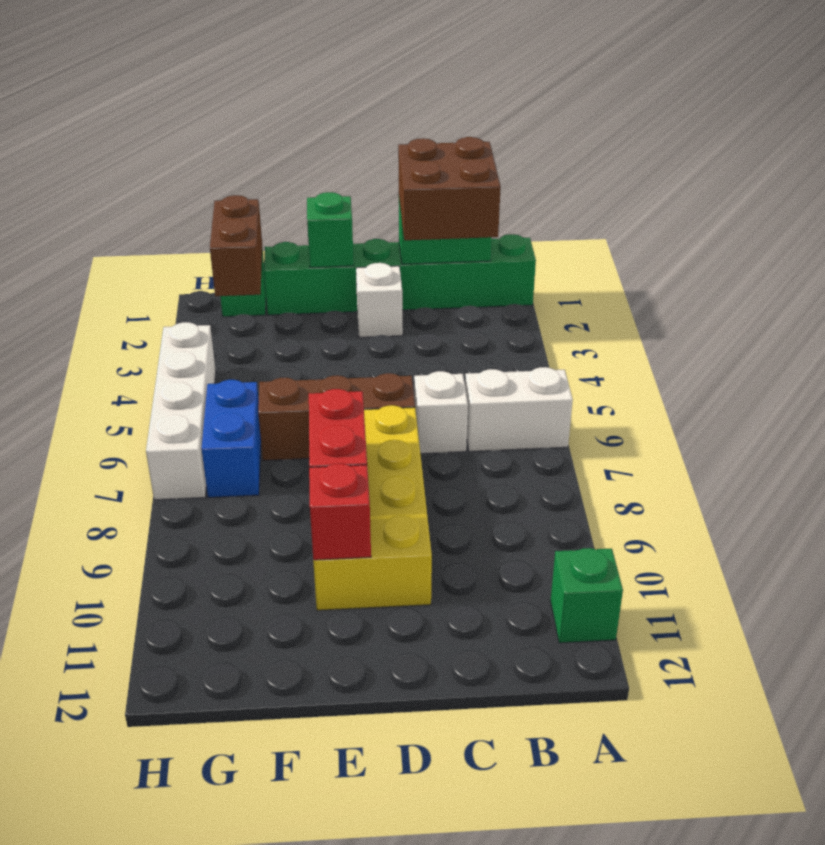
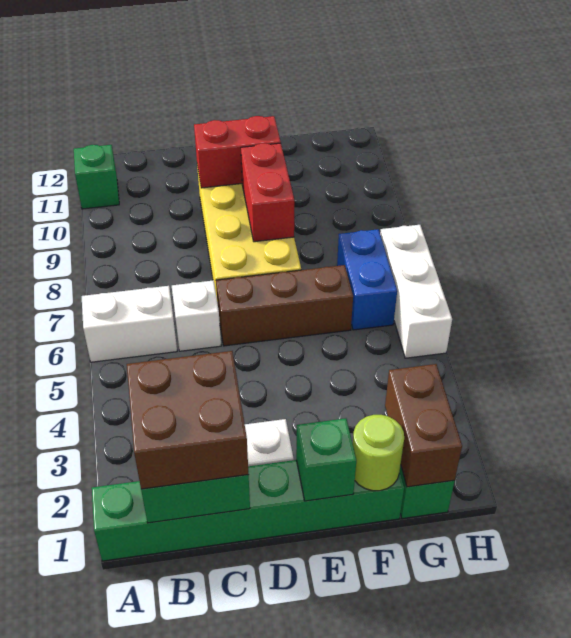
red 1x1 brick [309,463,371,560] -> red 1x2 brick [194,116,281,188]
none -> lime 1x1 round brick [353,415,404,491]
white 1x4 brick [146,322,216,500] -> white 1x3 brick [380,225,452,358]

